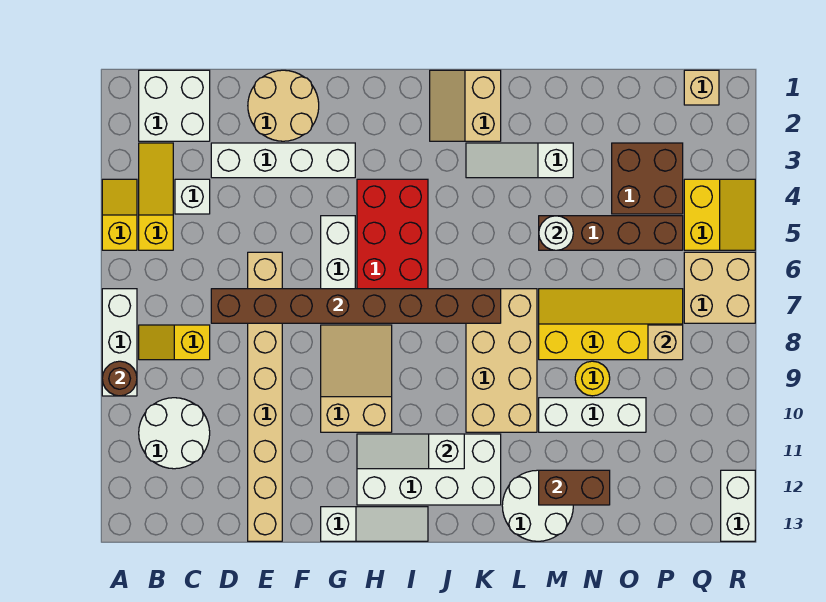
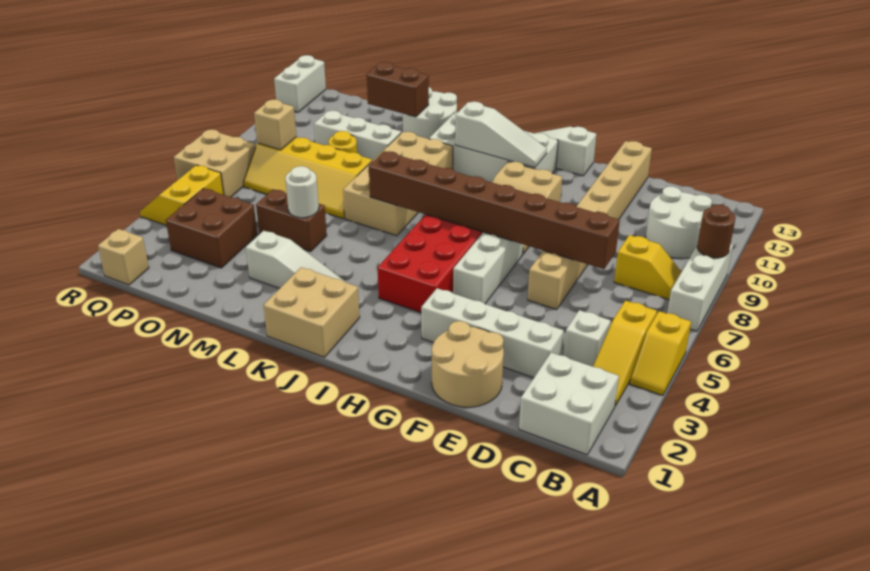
tan 2x2 slope [430,70,501,141] -> tan 2x2 brick [263,267,360,357]
brown 1x4 brick [539,216,683,250] -> brown 1x2 brick [256,189,327,251]

